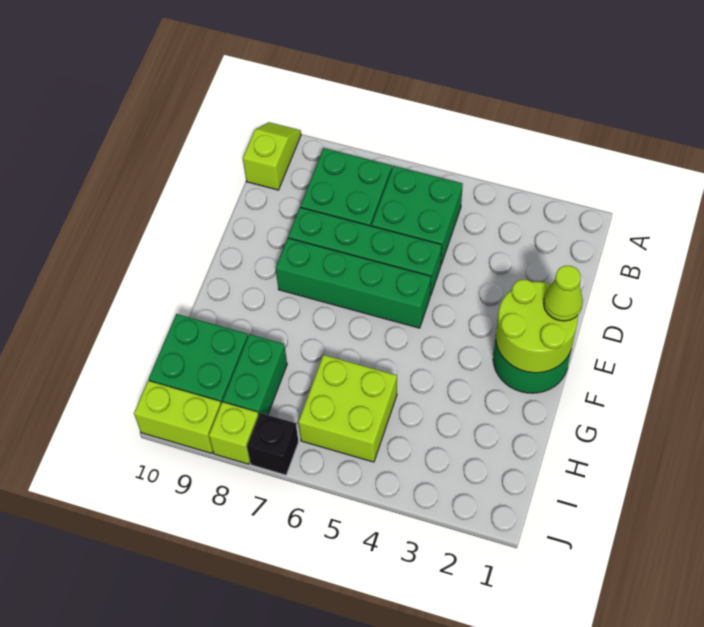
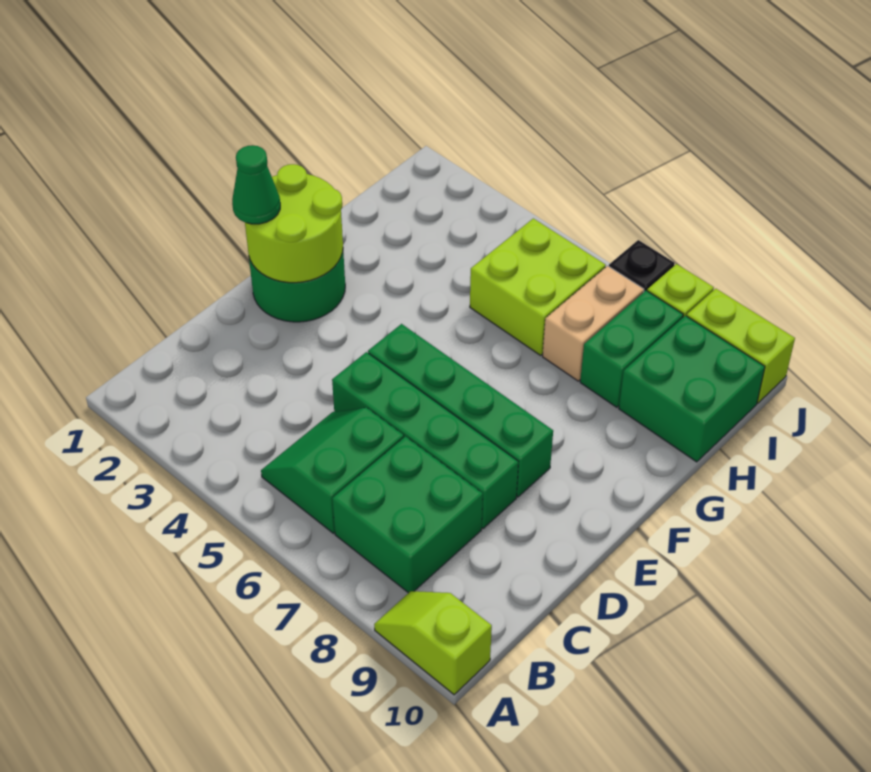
lime 1x2 slope [243,122,301,190] -> lime 1x2 slope turned to [374,591,492,695]
green 2x2 brick [372,166,463,264] -> green 2x2 slope [261,408,404,533]
lime 1x1 cone [544,266,583,321] -> green 1x1 cone [232,145,280,224]
none -> tan 1x2 brick [543,266,644,381]

